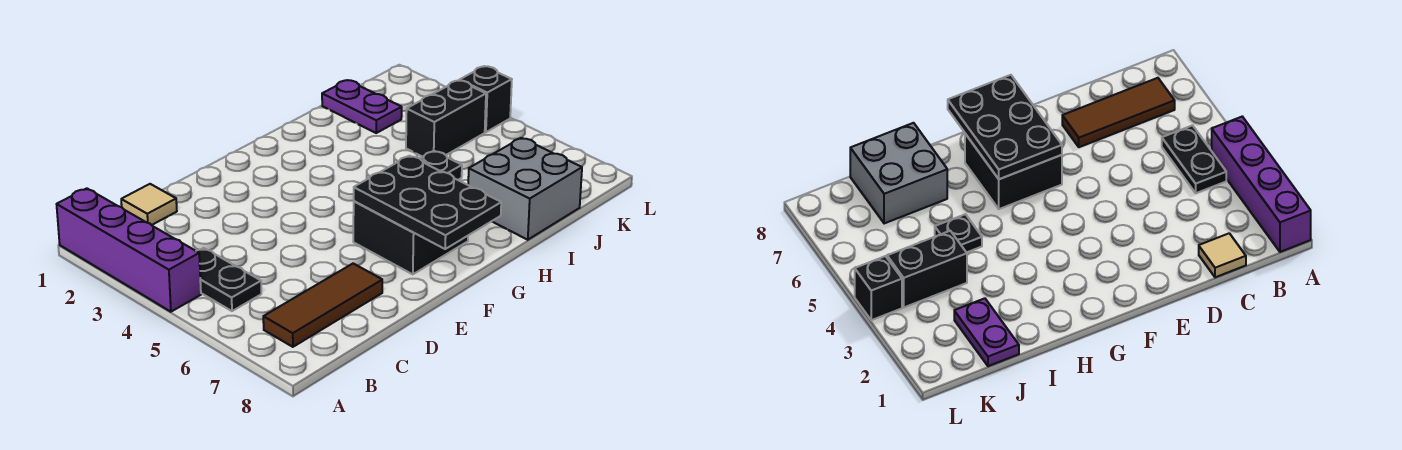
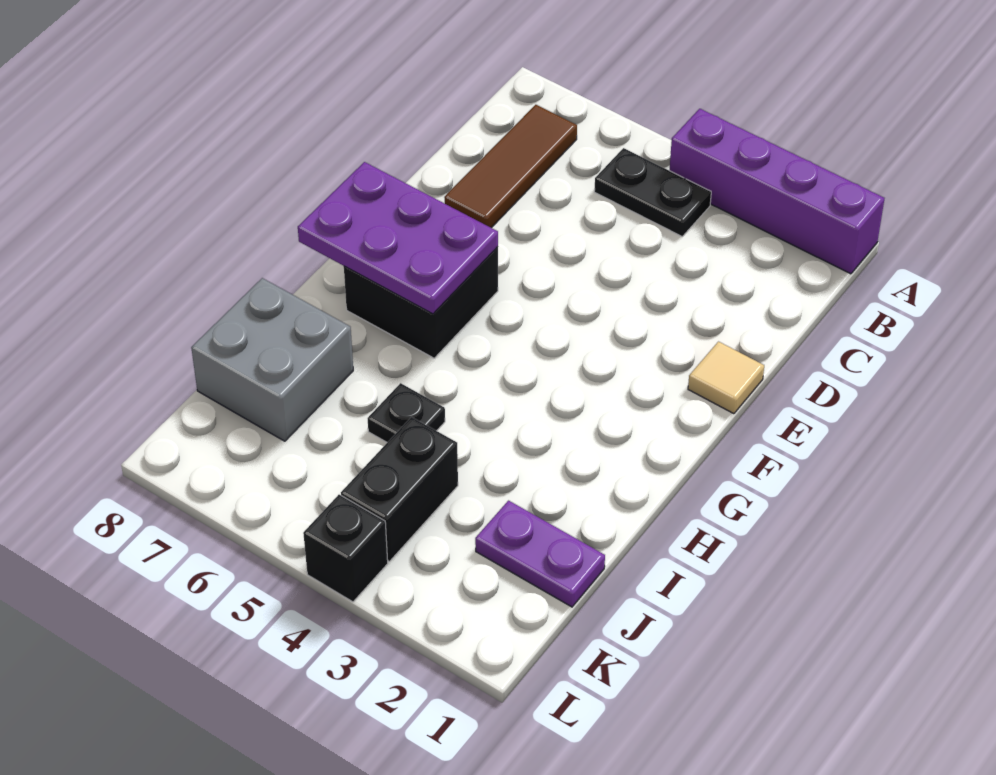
tan 1x1 tile [121,184,177,225] -> tan 1x1 tile moved to [688,342,764,414]
black 2x3 plate [354,156,501,249] -> purple 2x3 plate [298,162,498,314]

